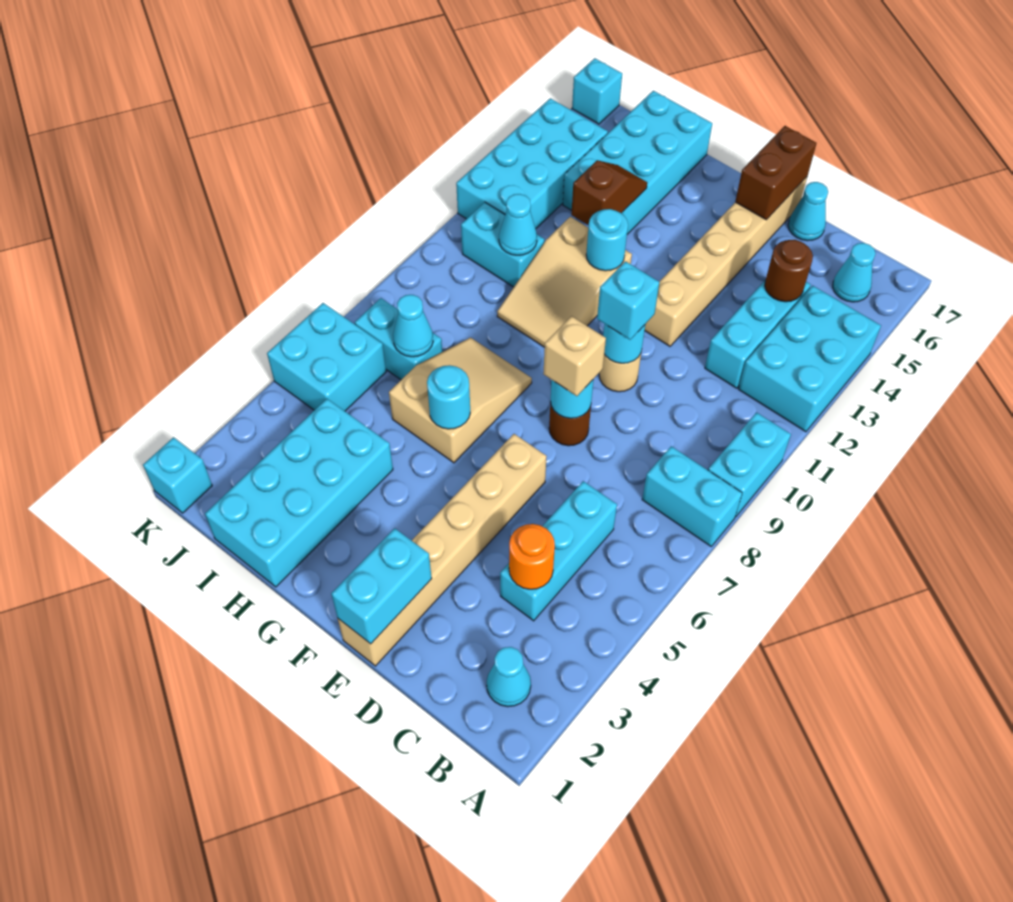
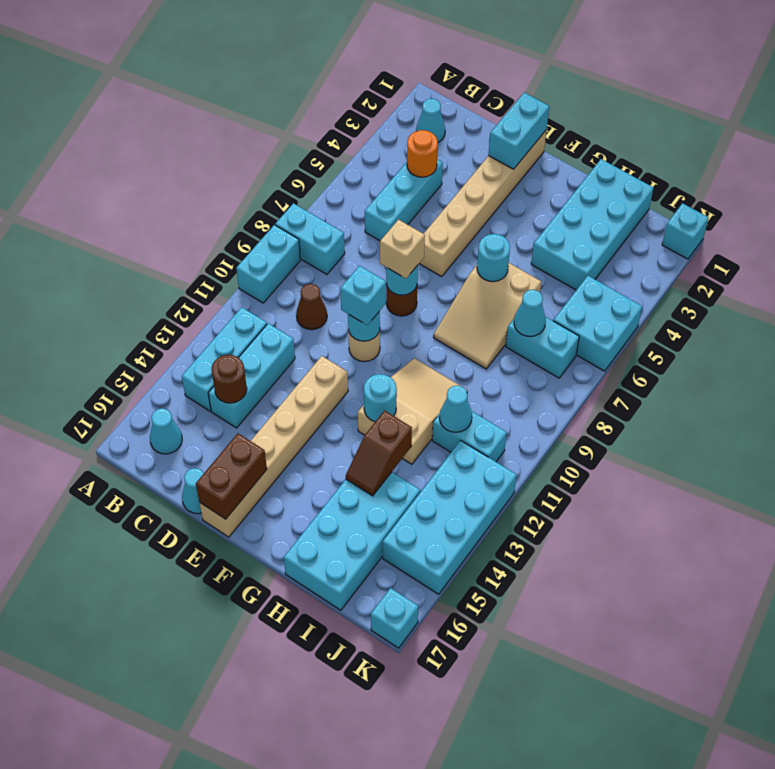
cyan 2x3 brick [739,286,881,432] -> cyan 1x3 brick [182,307,267,411]
none -> brown 1x1 cone [296,284,327,330]

